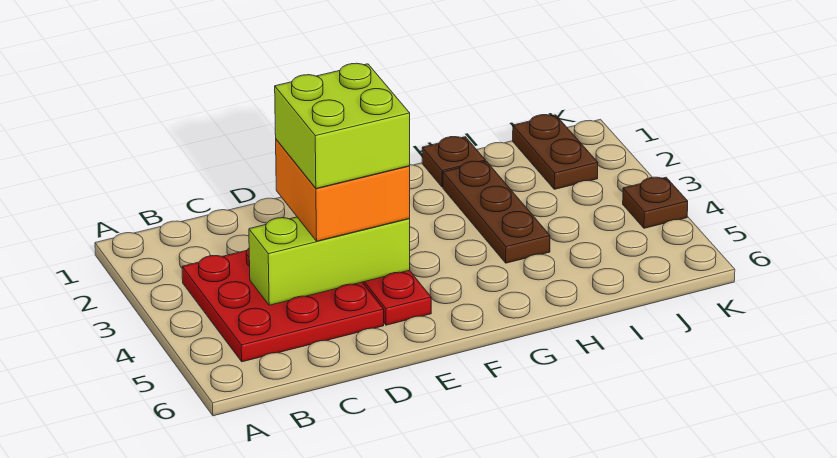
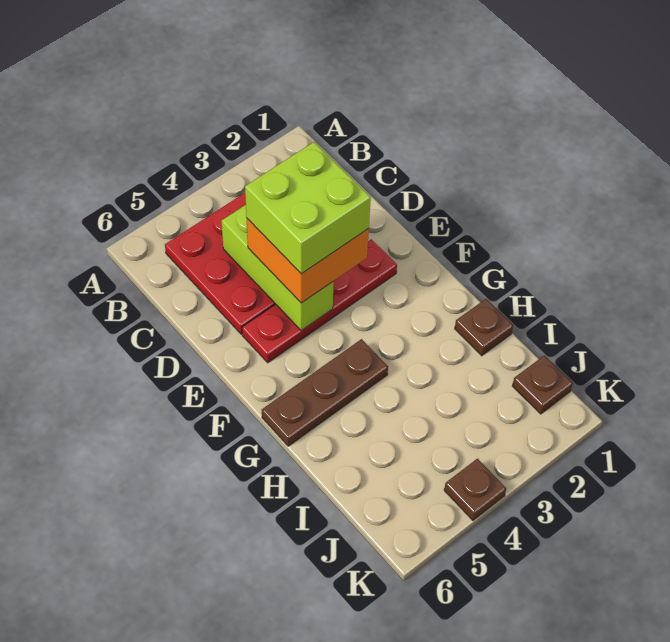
brown 1x3 plate [443,161,550,263] -> brown 1x3 plate moved to [262,339,388,446]
brown 1x2 plate [513,115,598,189] -> brown 1x1 plate [513,355,573,414]

